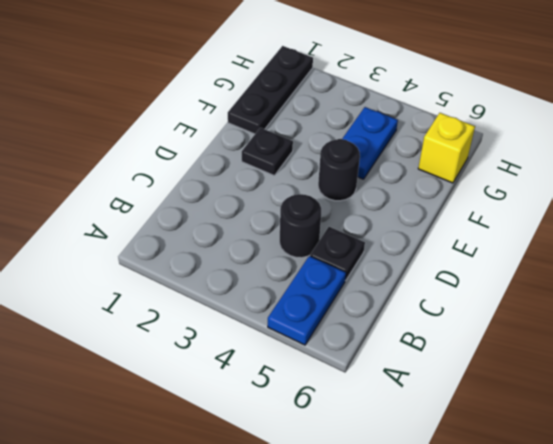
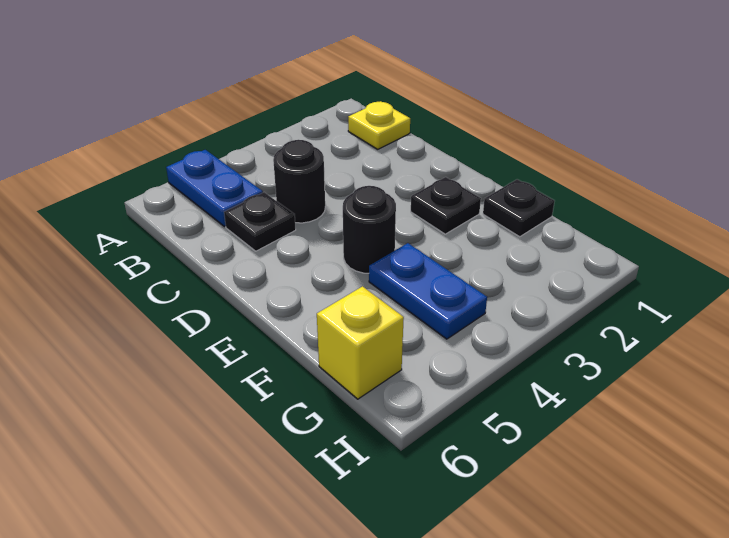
none -> yellow 1x1 plate [348,101,410,149]
black 1x3 plate [228,46,313,134] -> black 1x1 plate [483,179,555,237]

